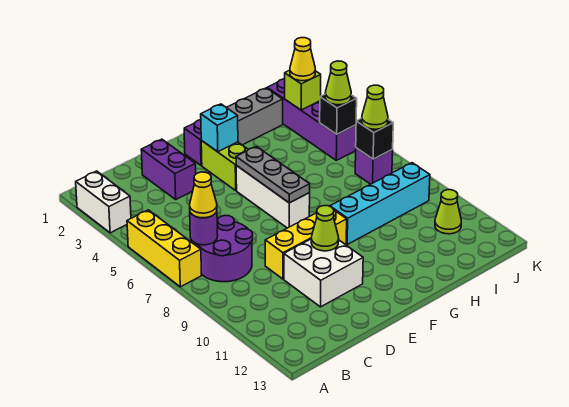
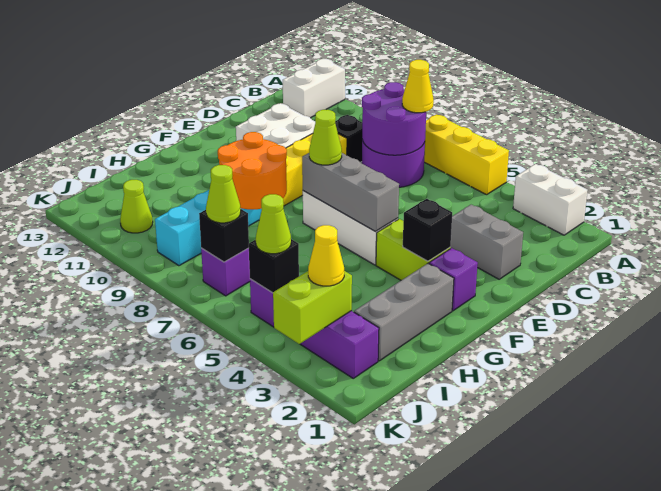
none -> white 1x2 brick [283,59,345,118]
purple 1x1 round brick [190,212,218,245] -> purple 2x2 round brick [362,82,426,155]
none -> black 1x1 brick [335,115,362,162]
purple 1x2 brick [141,139,196,199] -> grey 1x2 brick [450,205,523,279]
lime 1x1 cone [311,206,339,251] -> lime 1x1 cone moved to [309,110,342,165]
cyan 1x1 brick [201,104,238,152] -> black 1x1 brick [403,199,452,261]
grey 1x3 plate [236,146,310,203] -> grey 1x3 brick [302,153,399,232]
none -> orange 2x2 round brick [218,132,287,209]
lime 1x1 brick [285,70,321,110] -> lime 1x2 brick [273,271,352,344]

